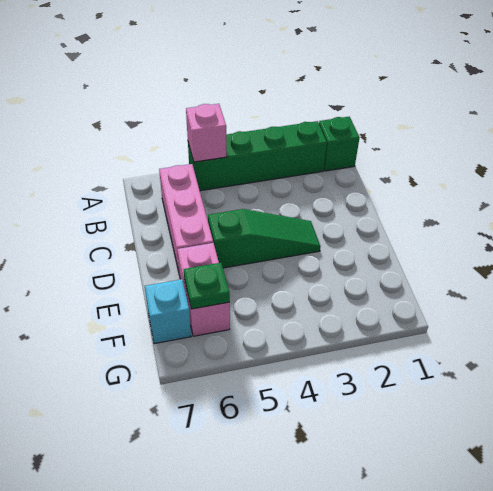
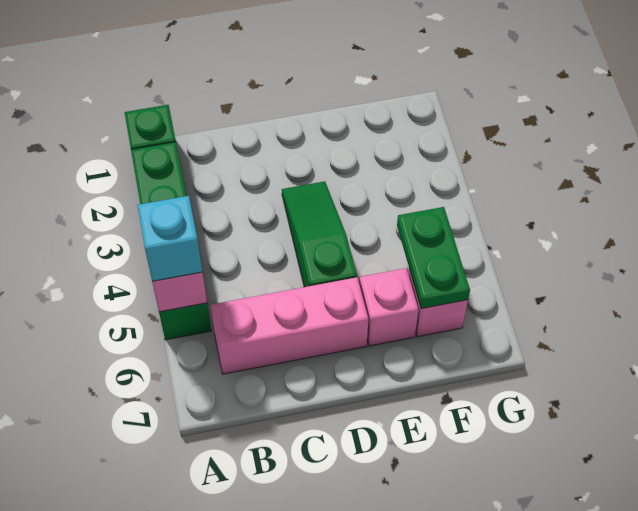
green 1x1 plate [184,263,230,309] -> green 1x2 plate [397,207,470,309]
cyan 1x1 brick [145,279,191,344] -> cyan 1x1 brick moved to [138,196,202,282]

